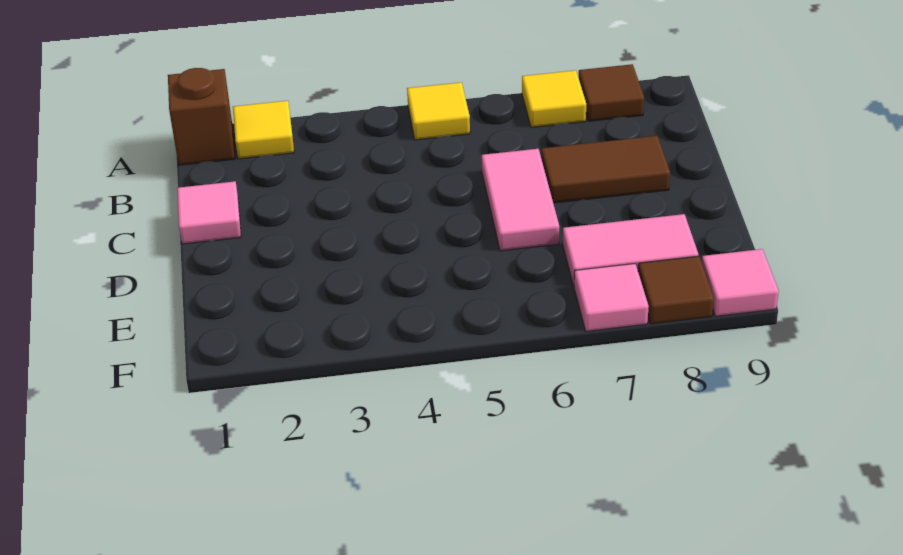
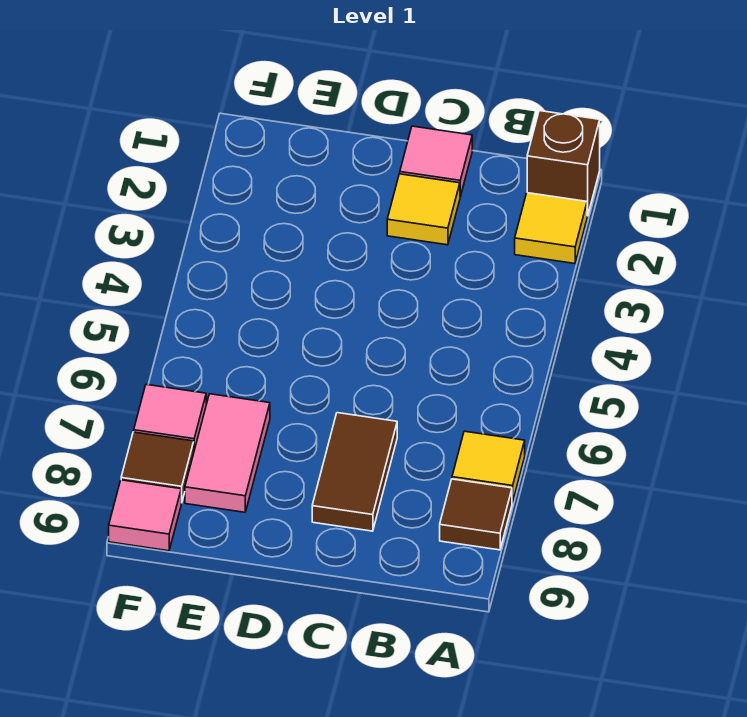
yellow 1x1 tile [407,82,470,140] -> yellow 1x1 tile moved to [387,174,460,245]
pink 1x2 tile [482,149,559,251] -> none

